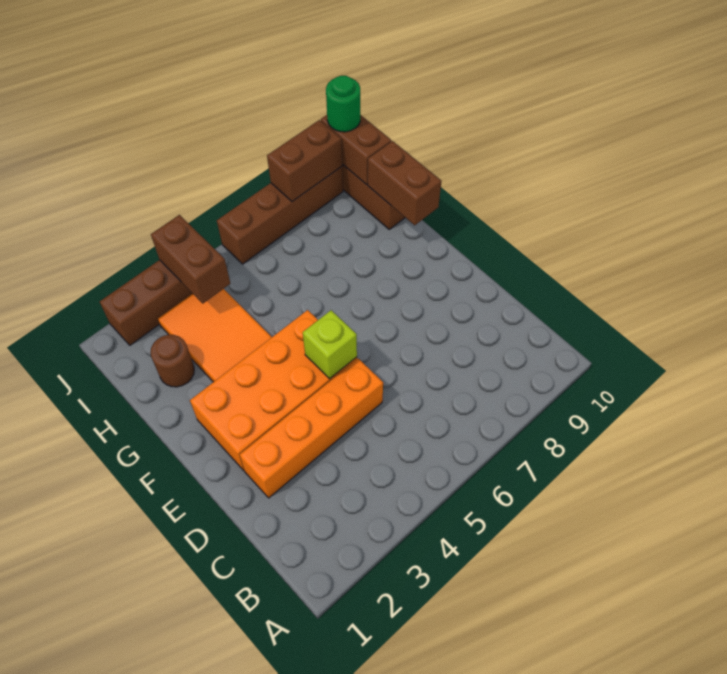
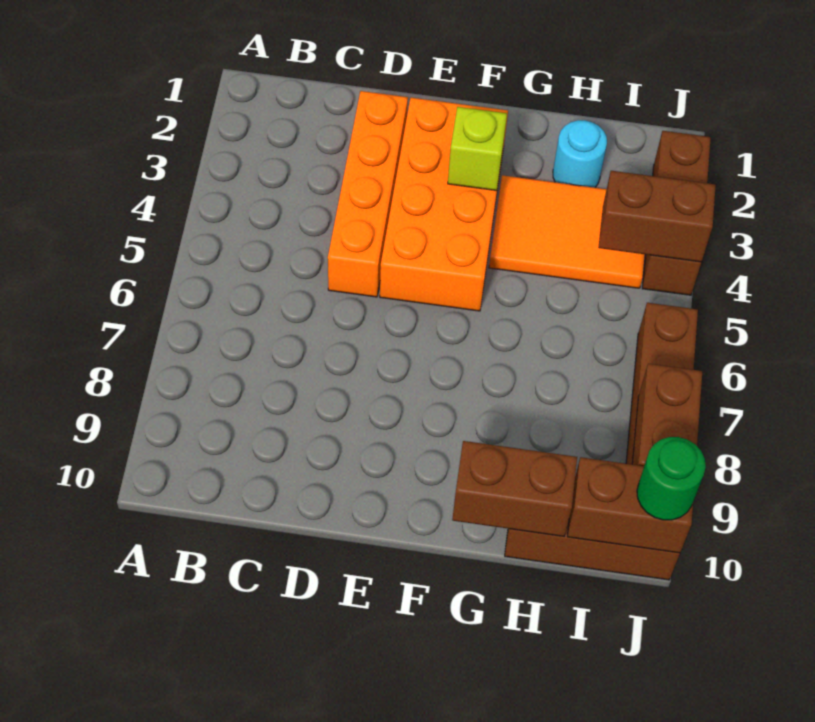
lime 1x1 brick [303,310,357,379] -> lime 1x1 brick moved to [448,107,507,191]
brown 1x1 round brick [150,335,194,387] -> cyan 1x1 round brick [553,120,607,188]

